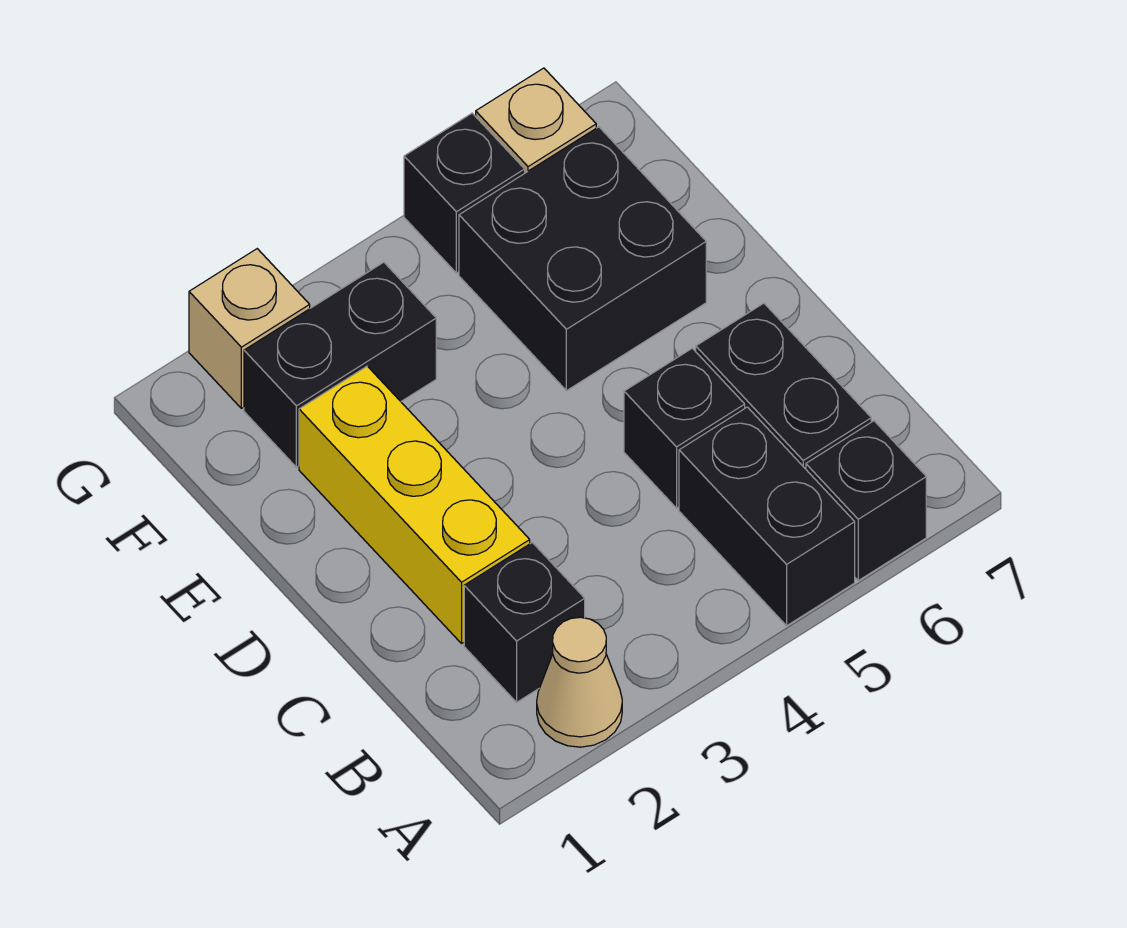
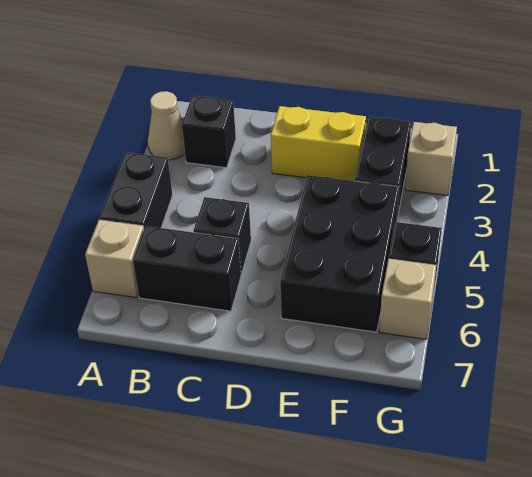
black 1x2 brick [679,407,855,626] -> black 1x2 brick turned to [99,152,173,228]
black 1x1 brick [806,421,926,581] -> tan 1x1 brick [85,220,144,298]
yellow 1x3 brick [299,366,530,643] -> yellow 1x2 brick [271,106,366,181]
black 2x2 brick [459,127,706,391] -> black 2x3 brick [280,175,399,332]

